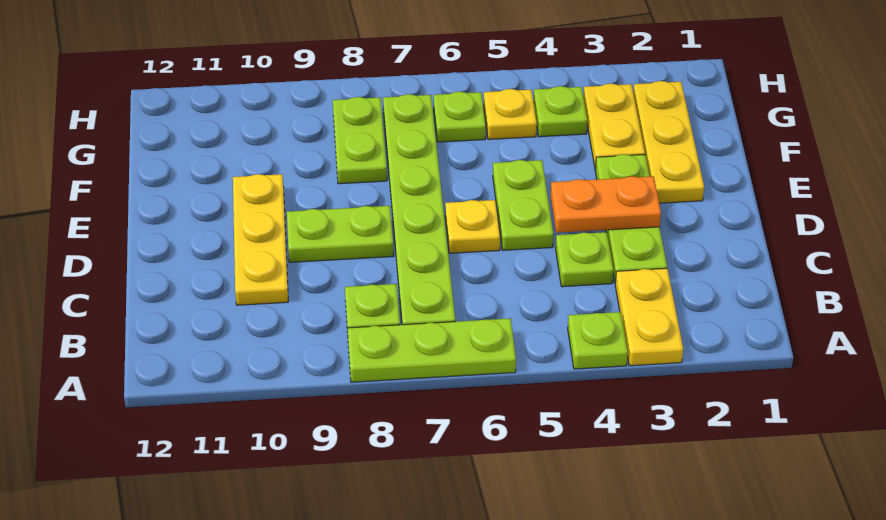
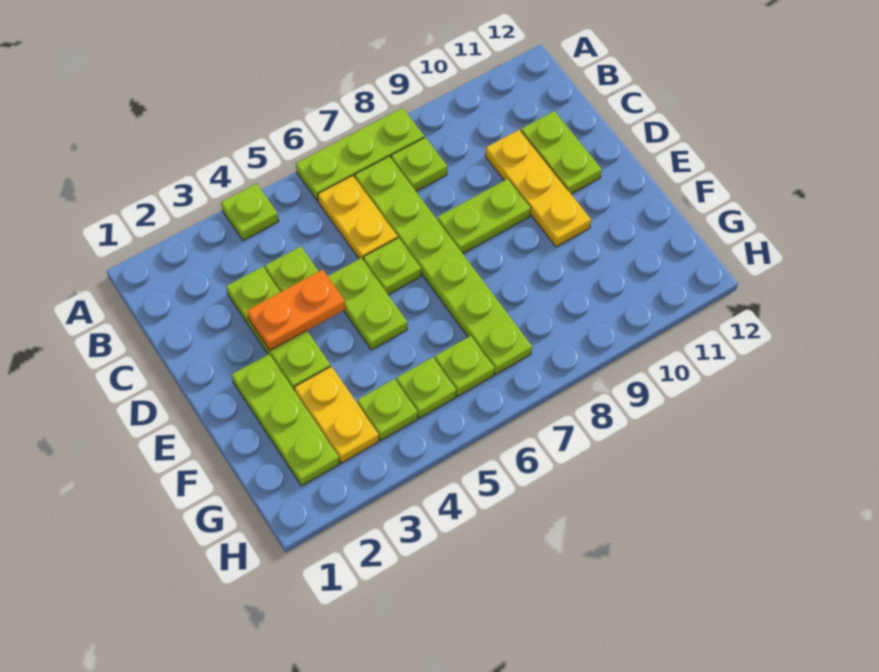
yellow 1x2 plate [615,268,683,366] -> yellow 1x2 plate moved to [318,176,398,259]
yellow 1x1 plate [445,200,500,253] -> lime 1x1 plate [363,238,421,295]
yellow 1x3 plate [633,81,704,203] -> lime 1x3 plate [232,354,339,486]
lime 1x2 plate [333,97,387,184] -> lime 1x2 plate moved to [521,111,602,194]
yellow 1x1 plate [484,89,537,139] -> lime 1x1 plate [396,357,456,418]

